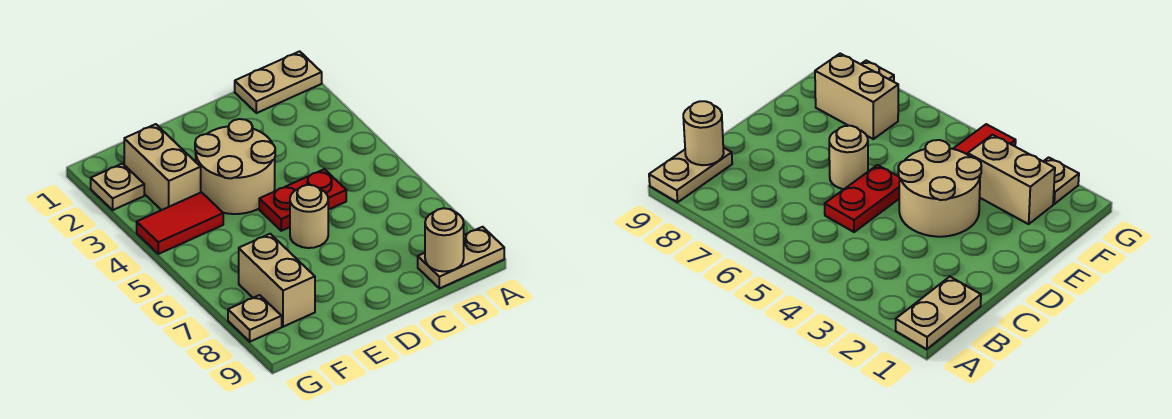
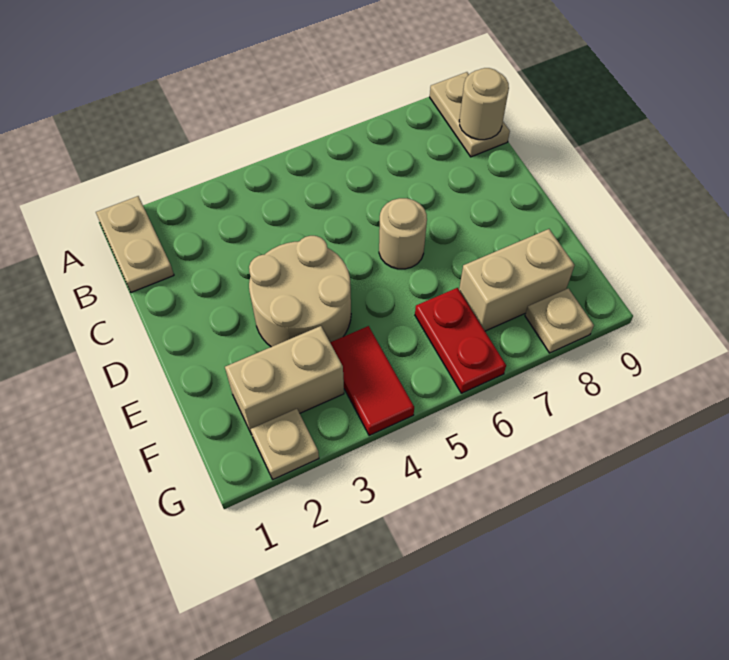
red 1x2 plate [259,169,346,231] -> red 1x2 plate moved to [415,288,506,393]

